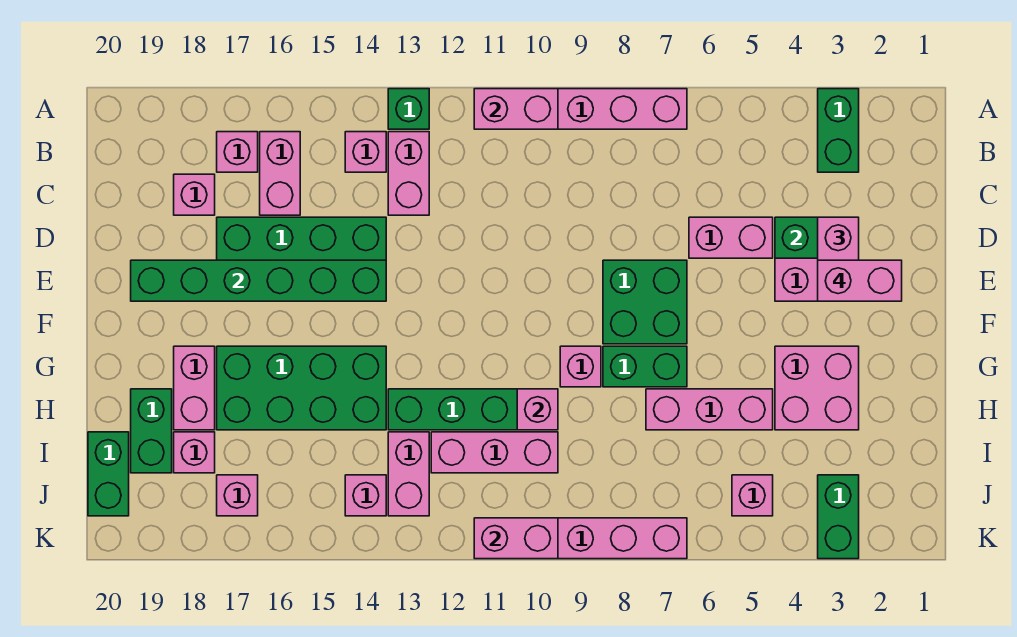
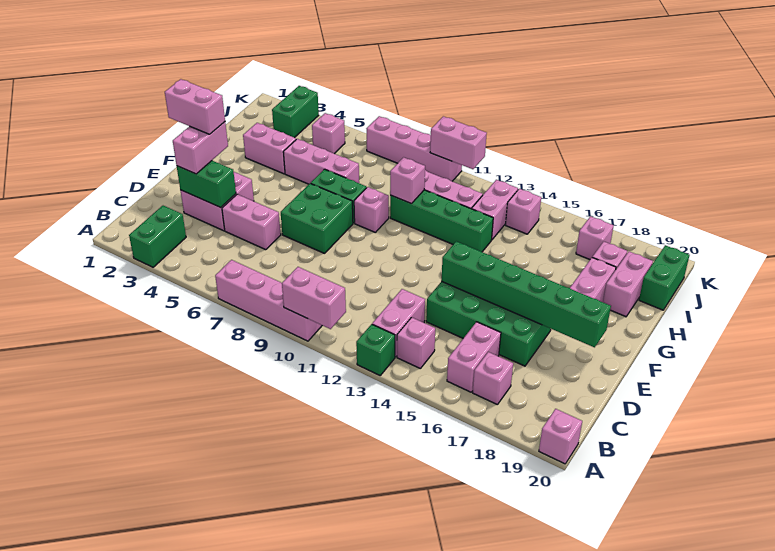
pink 1x1 brick [174,174,215,215] -> pink 1x1 brick moved to [539,409,582,464]
pink 2x2 brick [775,346,859,430] -> pink 1x2 brick [243,123,296,174]
green 2x4 brick [217,346,386,430] -> none
green 1x2 brick [131,389,172,473] -> pink 1x2 brick [603,252,653,317]

